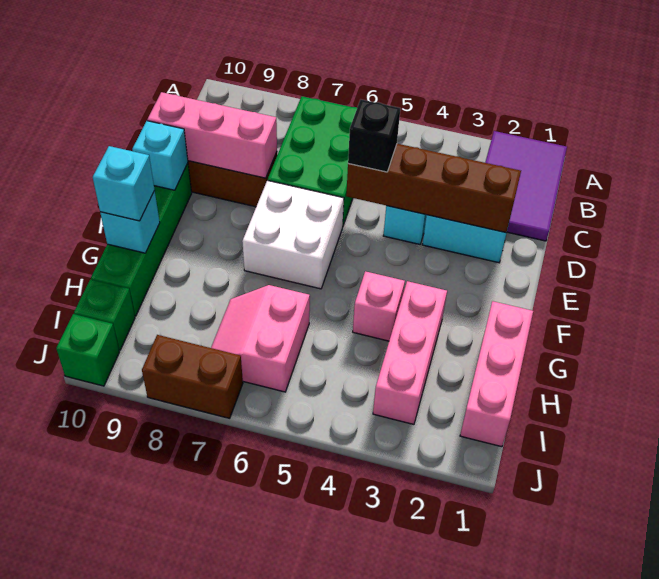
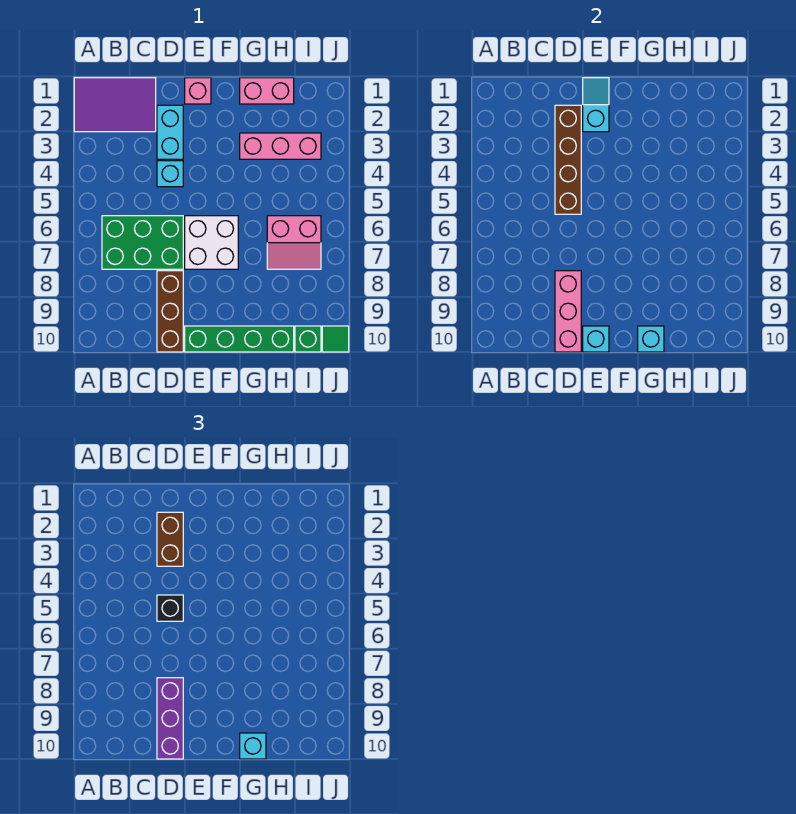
none -> purple 1x3 brick [157,678,183,759]
none -> cyan 1x2 slope [583,78,609,132]
pink 1x3 brick [460,301,533,447] -> pink 1x2 brick [240,78,294,104]
pink 1x1 brick [353,271,405,341] -> pink 1x1 brick moved to [185,78,211,104]
brown 1x2 brick [142,335,243,418] -> brown 1x2 brick moved to [157,512,183,566]
green 1x1 brick [56,314,119,386] -> green 1x1 tile [322,326,349,352]

